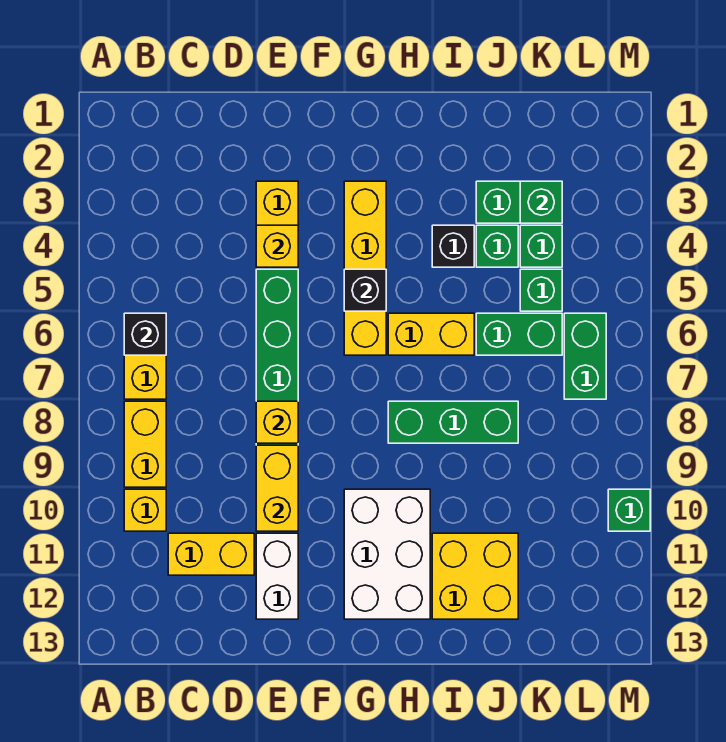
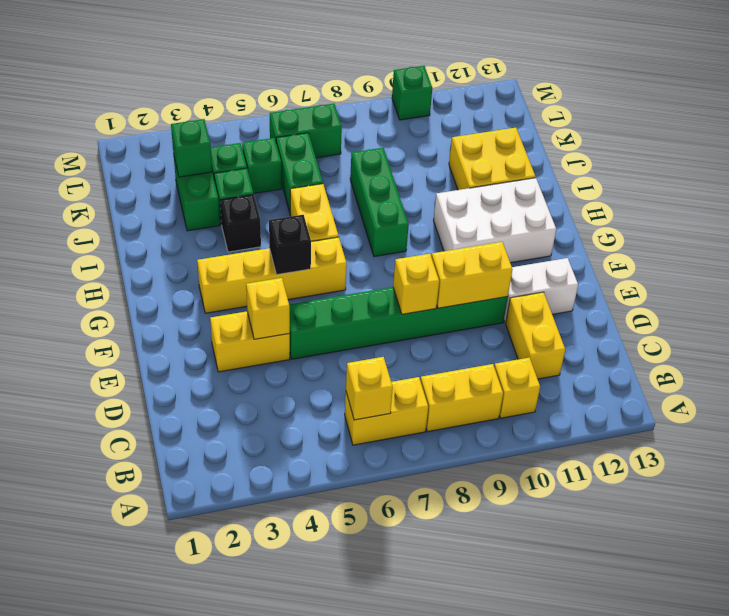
black 1x1 brick [124,313,166,355] -> yellow 1x1 brick [346,357,393,420]

